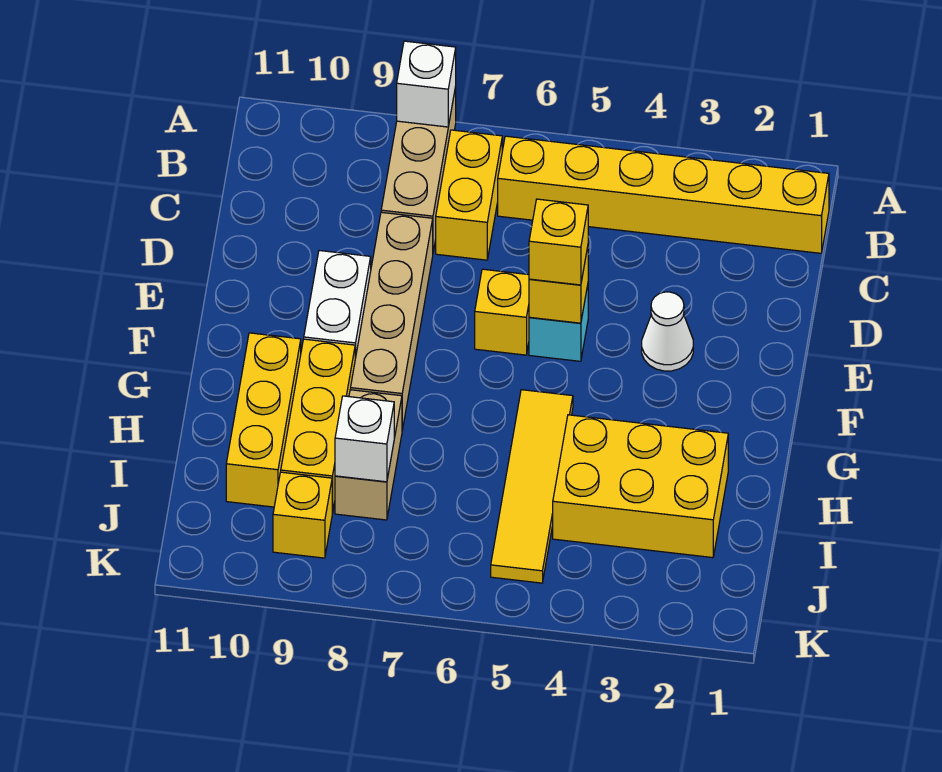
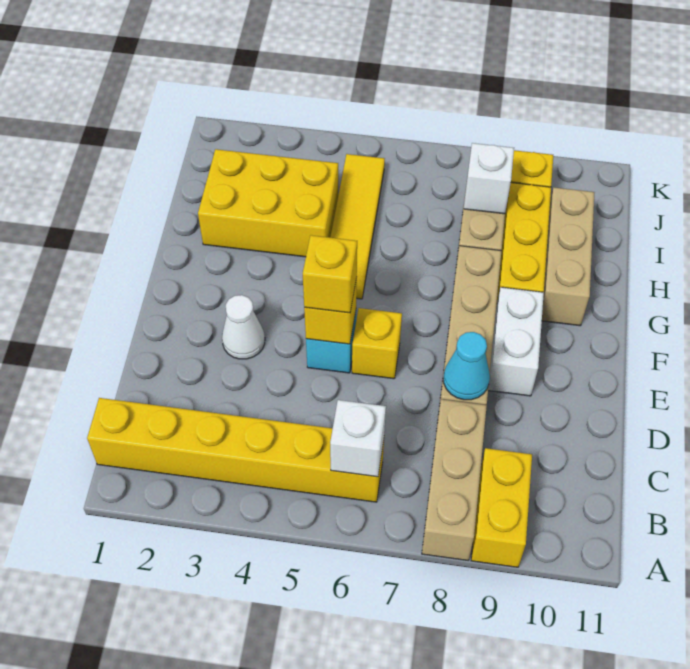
white 1x1 brick [397,41,456,127] -> white 1x1 brick moved to [330,400,386,477]
yellow 1x2 brick [436,130,502,260] -> yellow 1x2 brick moved to [471,448,532,567]
none -> cyan 1x1 cone [443,332,490,400]
yellow 1x3 brick [226,333,301,507] -> tan 1x3 brick [542,187,594,326]

